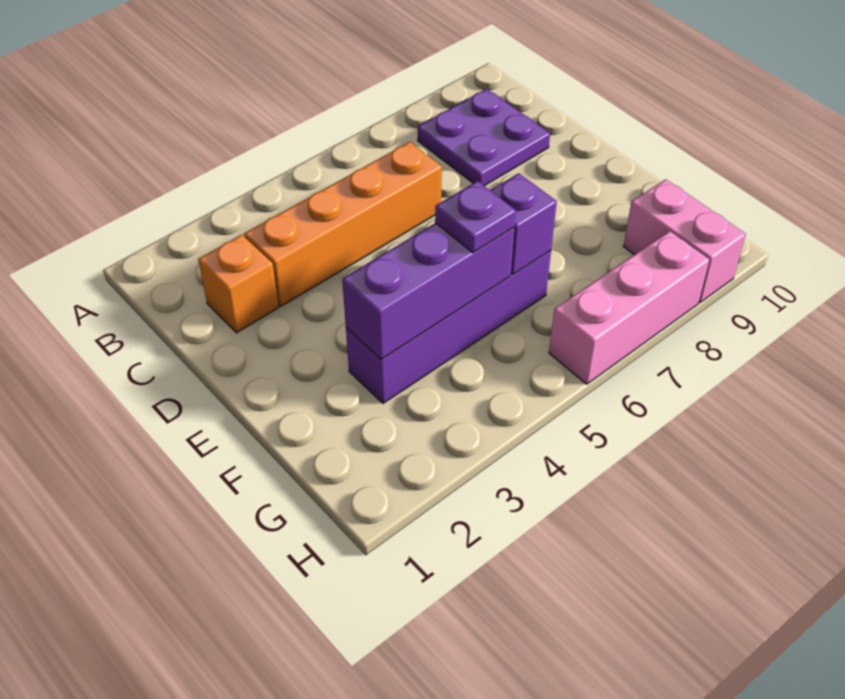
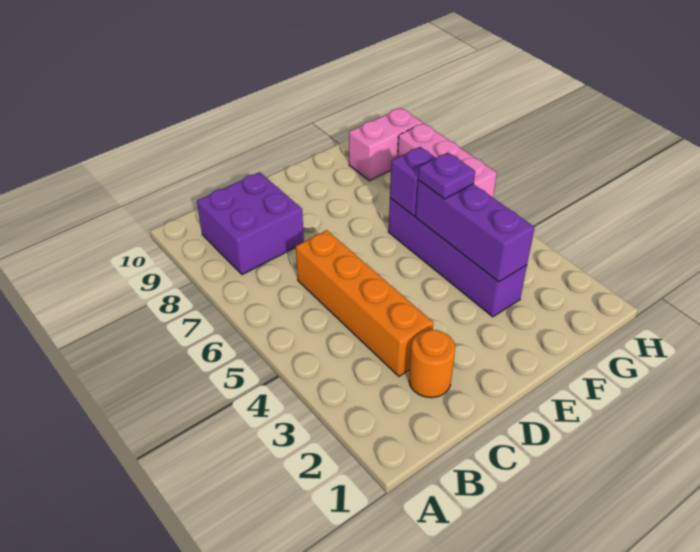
purple 2x2 plate [418,89,550,186] -> purple 2x2 brick [197,172,304,275]
orange 1x1 brick [198,235,279,333] -> orange 1x1 round brick [409,330,455,398]

